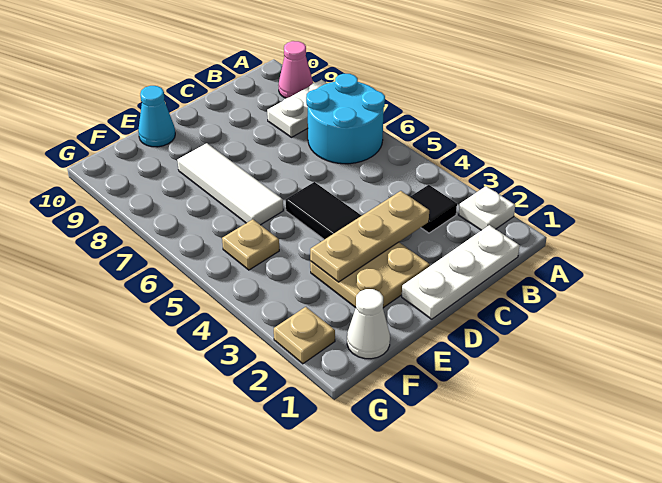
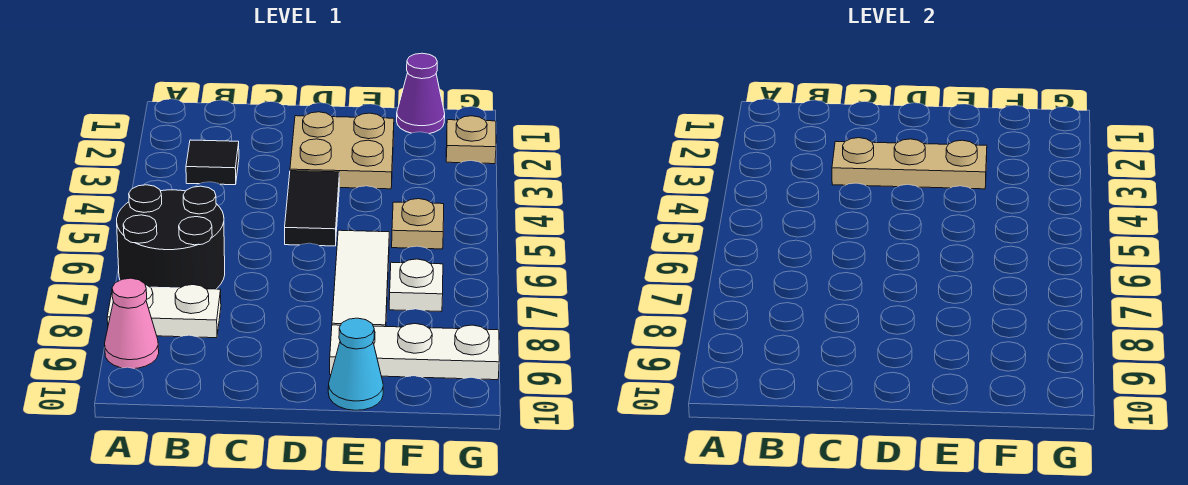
white 1x1 plate [459,186,515,230] -> white 1x1 plate moved to [389,259,443,312]
cyan 2x2 round brick [306,74,385,164] -> black 2x2 round brick [117,185,225,289]
white 1x3 plate [402,225,520,319] -> white 1x3 plate moved to [330,324,499,380]
white 1x1 cone [347,289,390,359] -> purple 1x1 cone [397,53,445,134]

